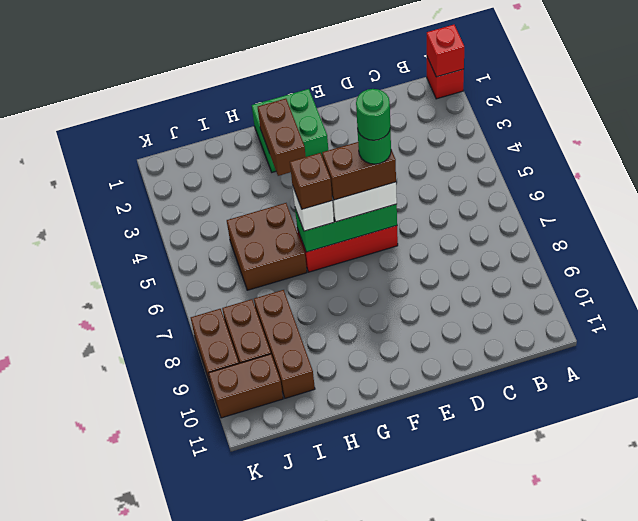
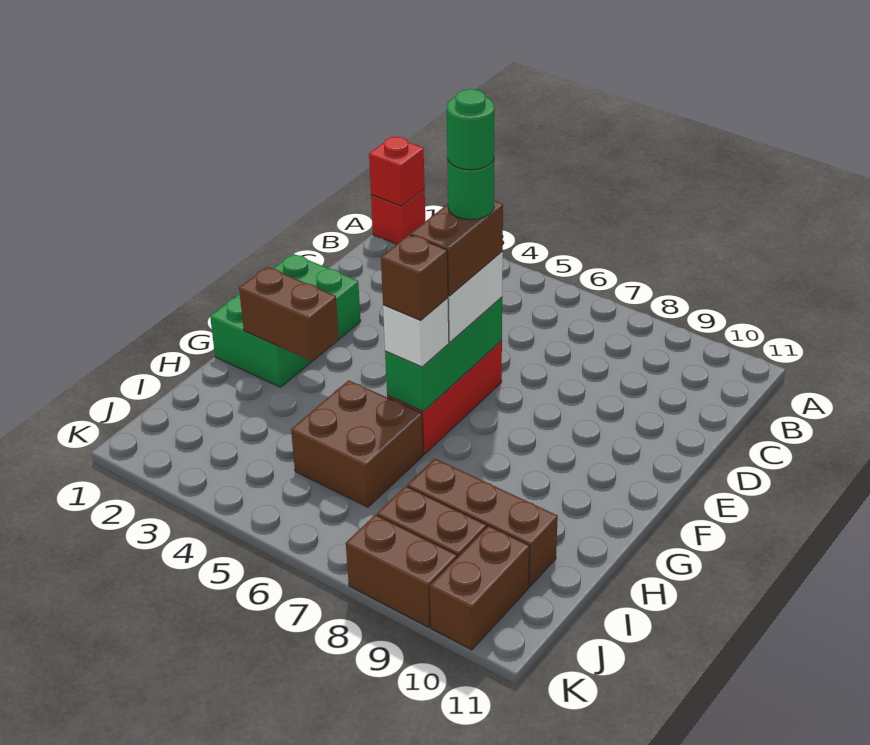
green 2x2 brick [252,89,328,172] -> green 2x3 brick [210,254,361,387]

